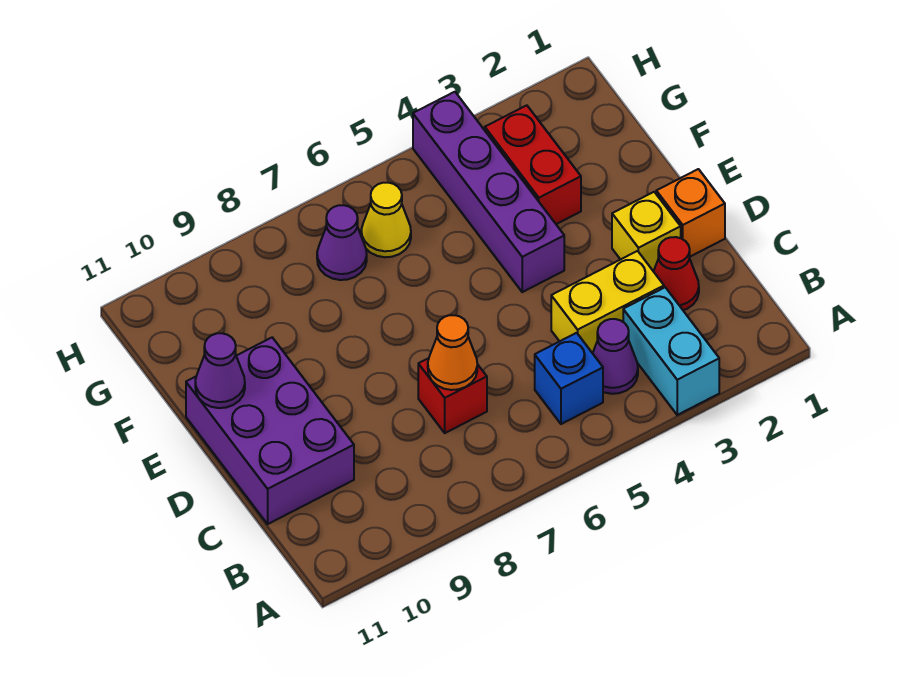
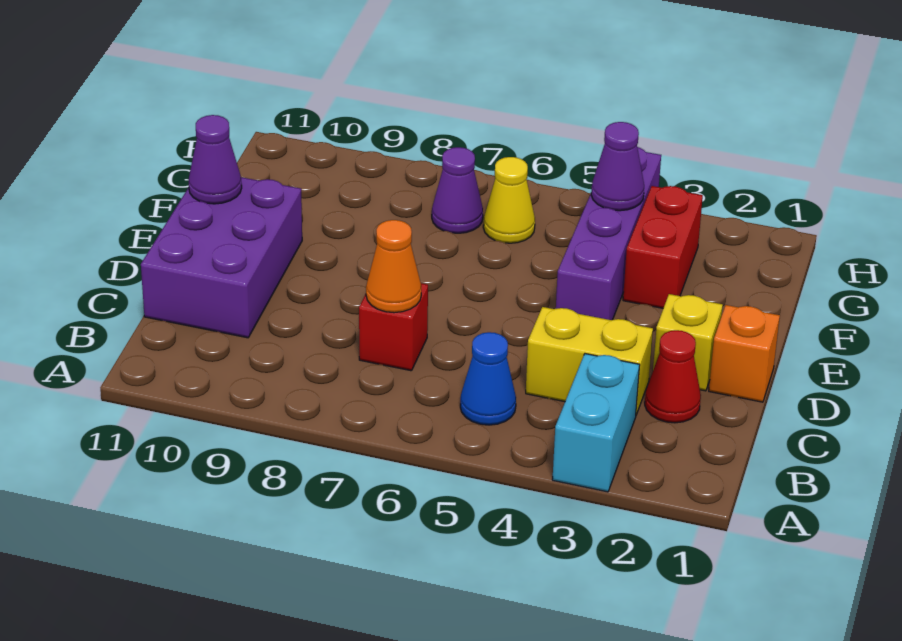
purple 1x1 cone [593,319,638,394] -> purple 1x1 cone moved to [591,122,644,211]
blue 1x1 brick [535,333,603,424] -> blue 1x1 cone [460,332,516,425]

